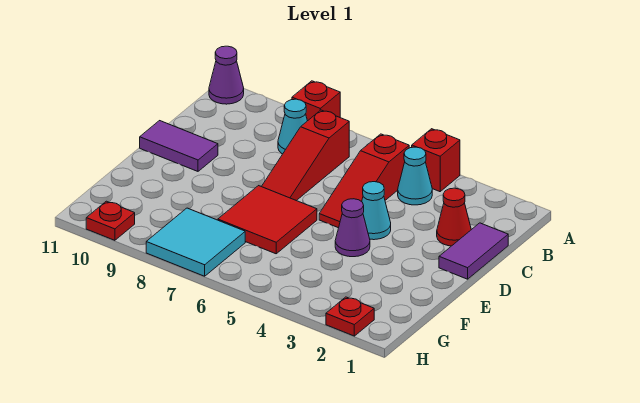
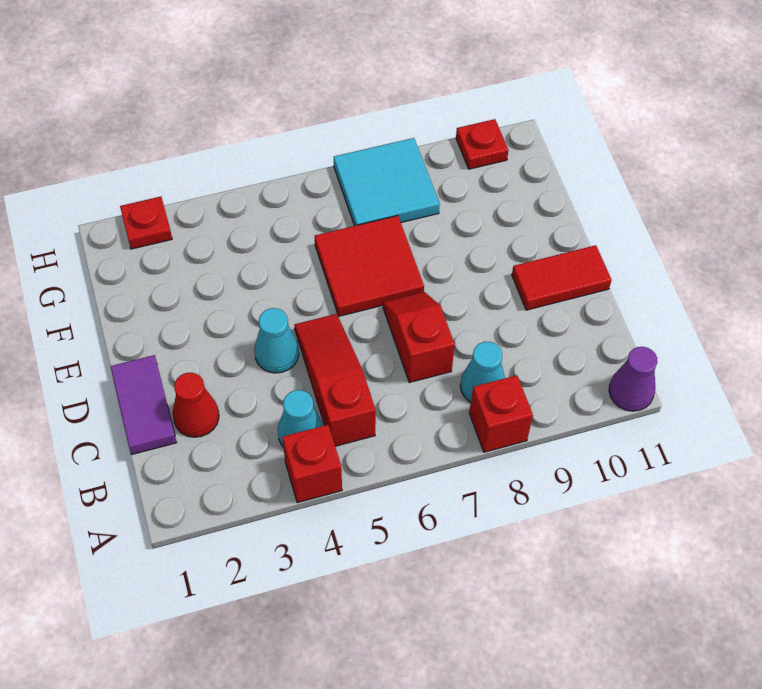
red 1x3 slope [262,110,349,201] -> red 1x2 slope [383,292,455,383]
purple 1x2 tile [140,121,218,171] -> red 1x2 tile [512,245,612,310]
purple 1x1 cone [335,199,370,257] -> none

